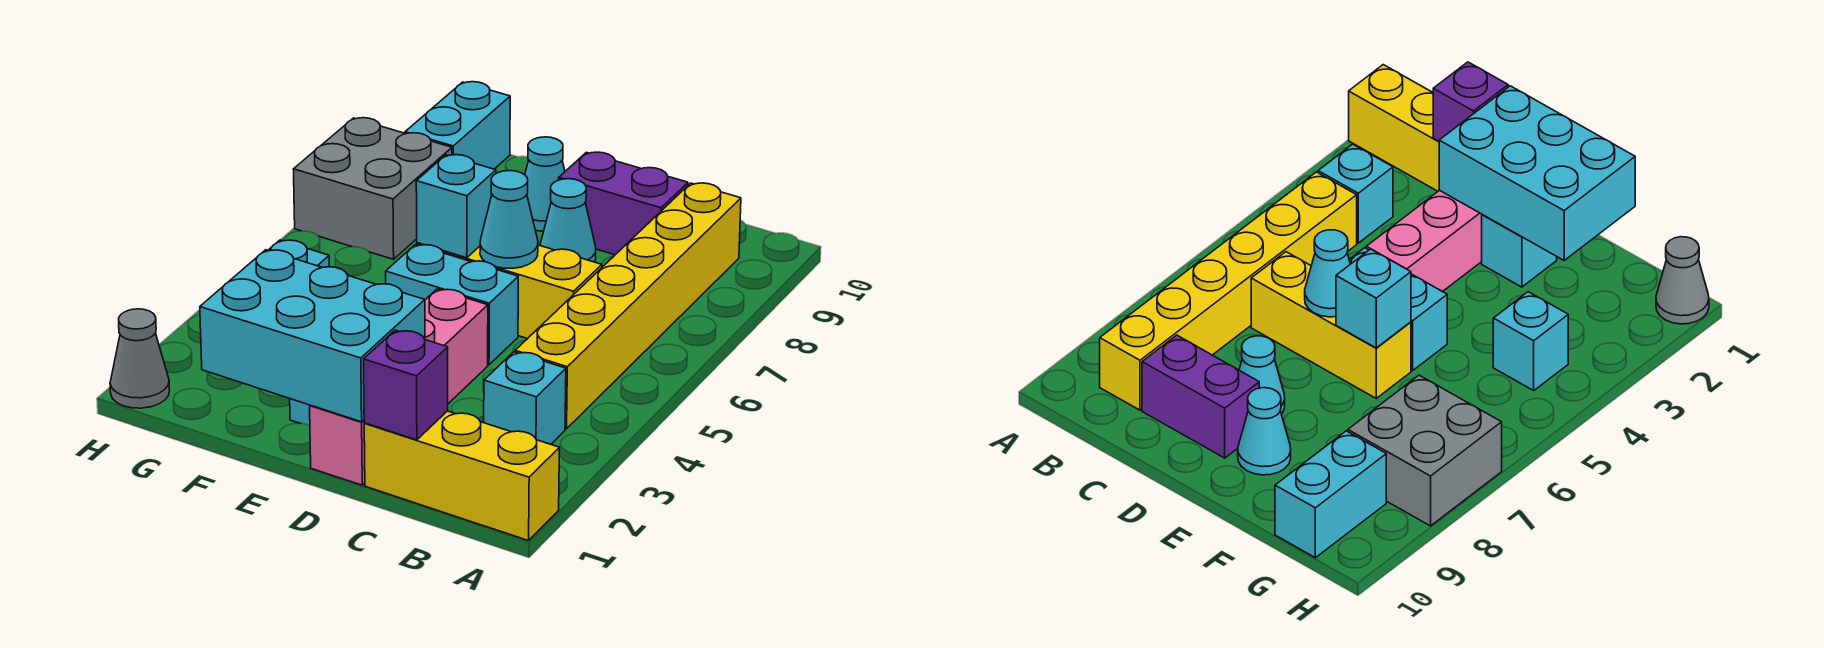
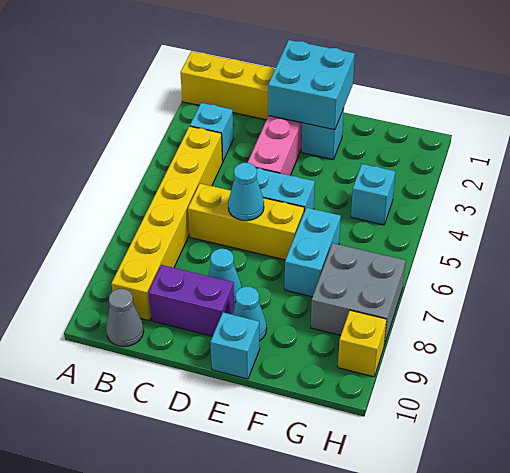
purple 1x1 brick [364,330,448,440] -> none
cyan 2x3 brick [200,250,425,422] -> cyan 2x2 brick [268,40,355,130]
cyan 1x1 brick [416,155,496,258] -> cyan 1x1 brick moved to [210,312,260,379]
cyan 1x2 brick [405,82,510,169] -> cyan 1x2 brick moved to [285,208,341,297]
grey 1x1 cone [110,309,170,408] -> grey 1x1 cone moved to [106,289,144,347]
none -> yellow 1x1 brick [338,310,387,377]

